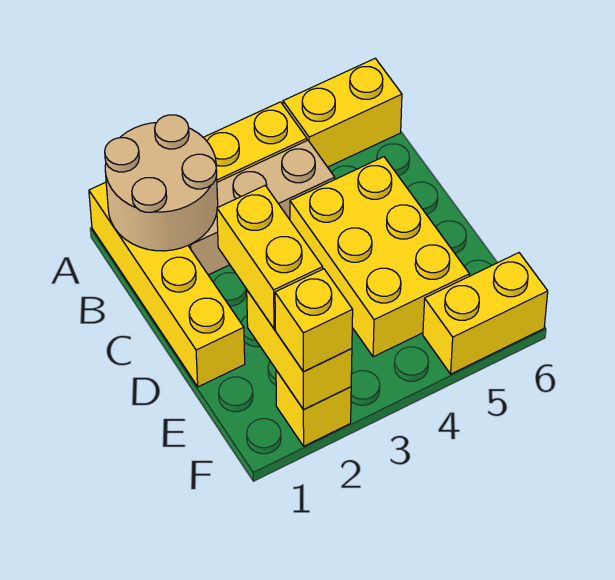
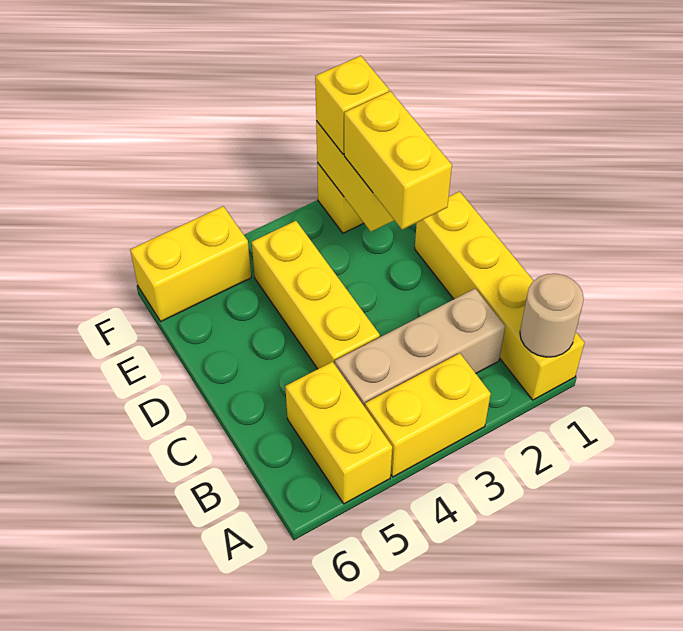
tan 2x2 round brick [105,115,218,251] -> tan 1x1 round brick [520,274,584,357]
yellow 1x2 brick [283,58,402,167] -> yellow 1x2 brick turned to [285,362,392,504]
yellow 2x3 brick [290,157,469,357] -> yellow 1x3 brick [252,221,380,369]

